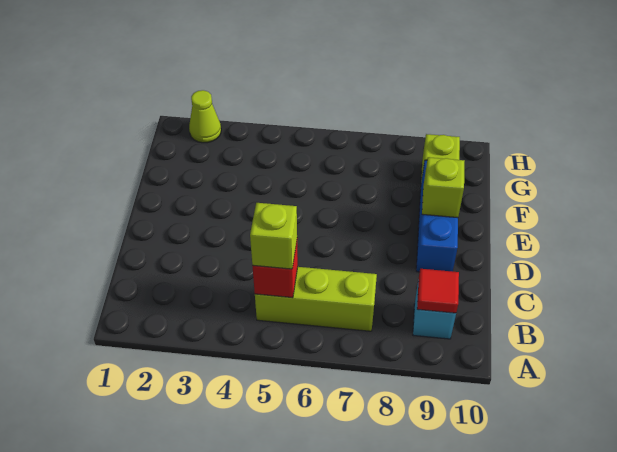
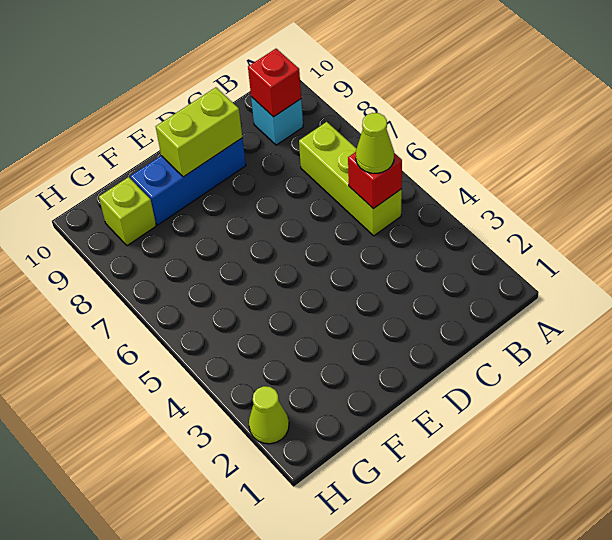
lime 1x1 brick [250,203,297,269] -> lime 1x1 cone [356,113,394,173]
red 1x1 tile [417,269,459,313] -> red 1x1 brick [248,49,301,117]
lime 1x1 brick [422,157,464,218] -> lime 1x2 brick [156,87,242,177]

